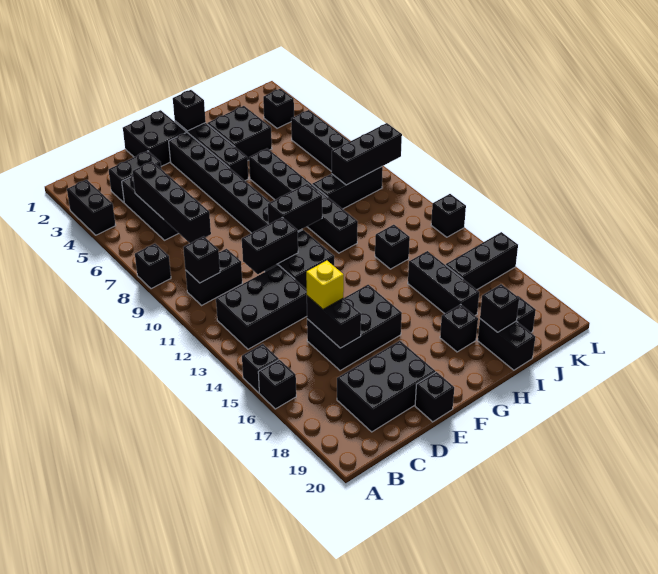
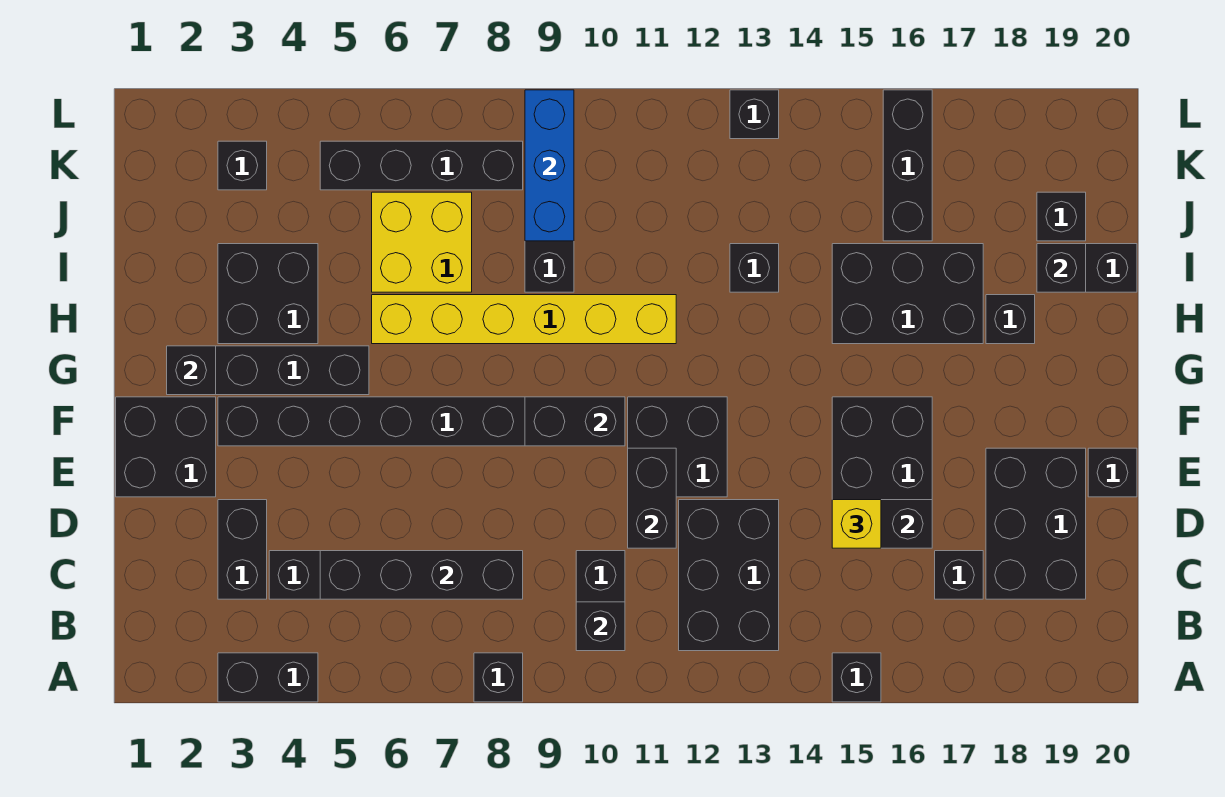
black 1x1 brick [258,360,296,409] -> black 1x1 brick moved to [935,551,983,599]
black 1x2 brick [268,184,322,231] -> black 1x2 brick turned to [525,397,625,446]
black 1x6 brick [249,148,358,253] -> yellow 1x6 brick [372,295,676,344]
none -> yellow 2x2 brick [372,192,472,292]
black 1x3 brick [408,251,479,315] -> black 2x3 brick [832,244,983,344]
black 1x3 brick [331,123,402,185] -> blue 1x3 brick [525,90,574,241]

